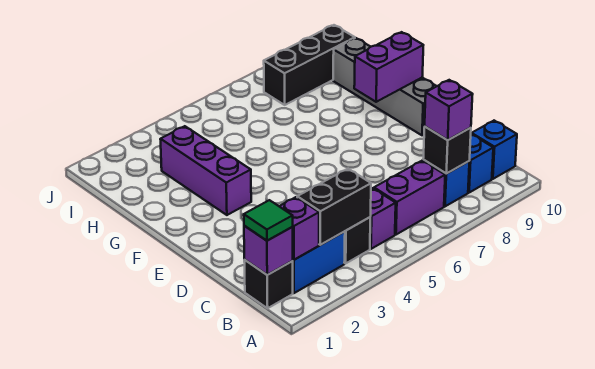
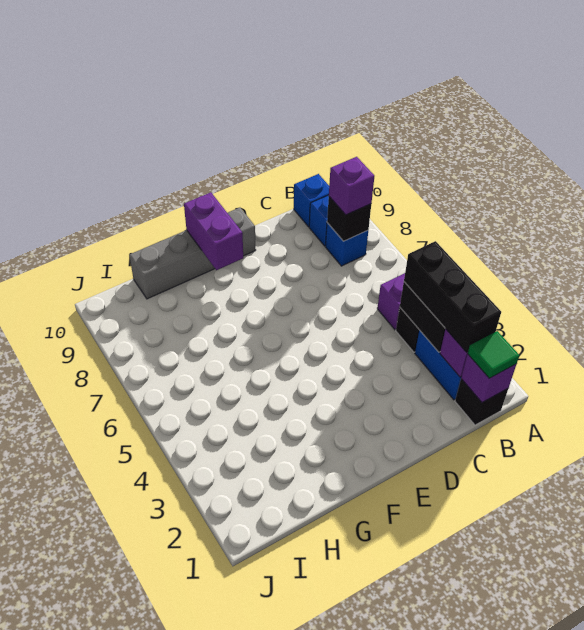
purple 1x2 brick [374,161,445,235] -> none
purple 1x3 brick [160,126,251,215] -> none
black 1x3 brick [264,25,355,105] -> black 1x3 brick moved to [404,241,501,352]

